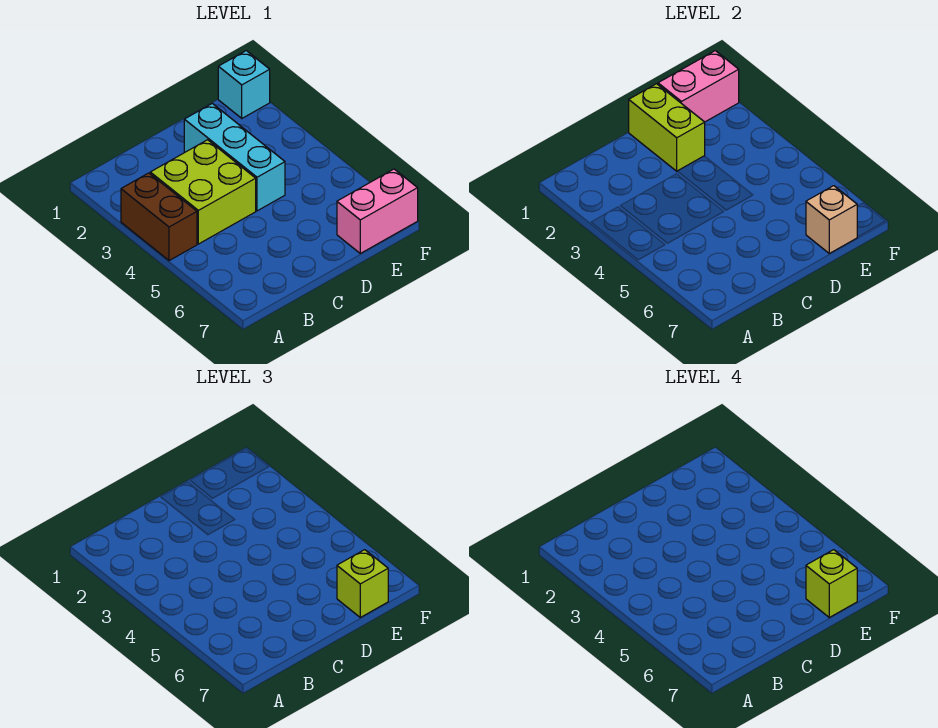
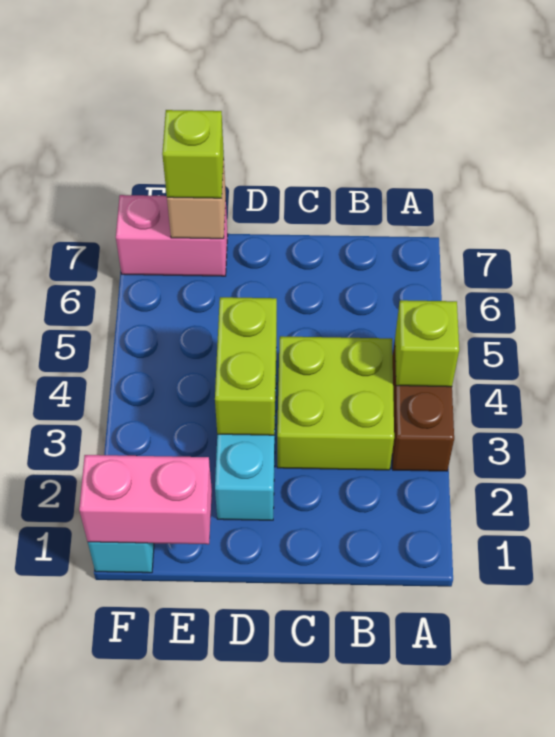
lime 1x2 brick [629,84,705,171] -> lime 1x2 brick moved to [215,297,277,435]
lime 1x1 brick [806,550,857,617] -> lime 1x1 brick moved to [395,300,459,387]

